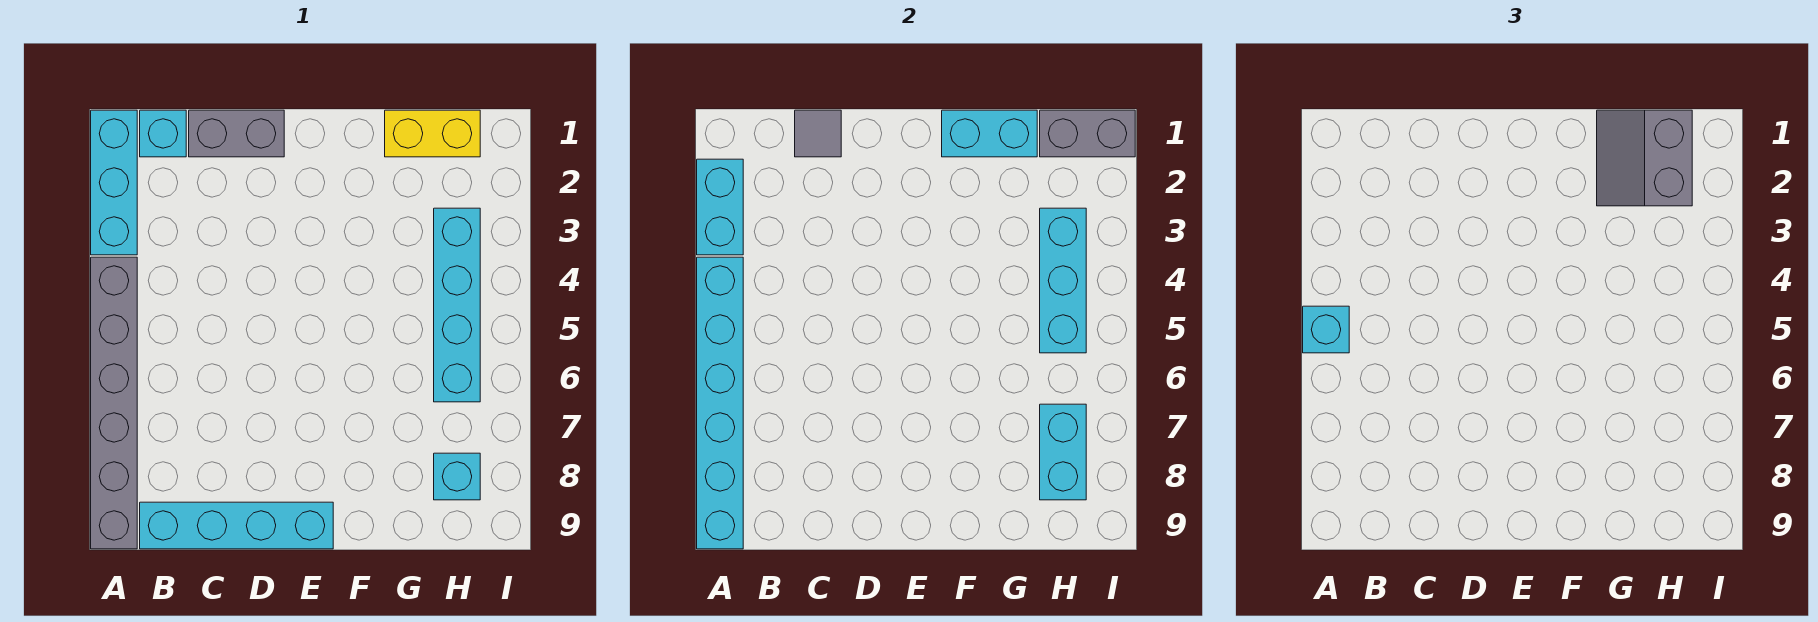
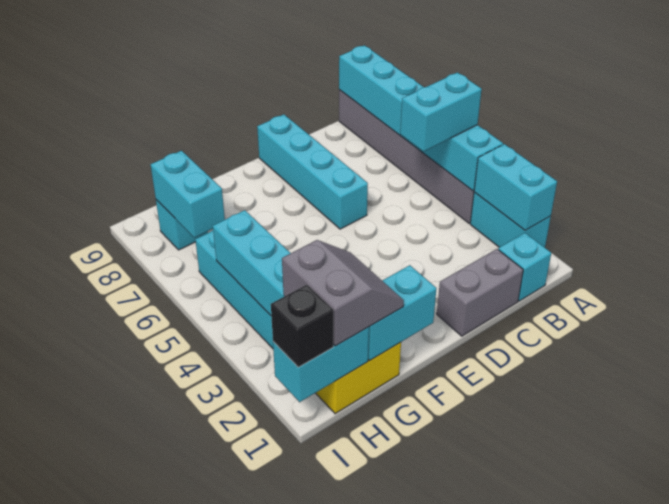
cyan 1x3 brick [91,110,137,255] -> cyan 1x2 brick [470,192,551,247]
cyan 1x1 brick [1303,306,1349,353] -> cyan 1x2 brick [400,72,482,152]
cyan 1x4 brick [140,502,333,549] -> cyan 1x4 brick turned to [257,114,368,229]
grey 1x1 tile [795,110,841,157] -> none
grey 1x2 brick [1040,110,1135,157] -> cyan 1x2 brick [273,327,369,402]
none -> black 1x1 brick [271,285,333,367]

